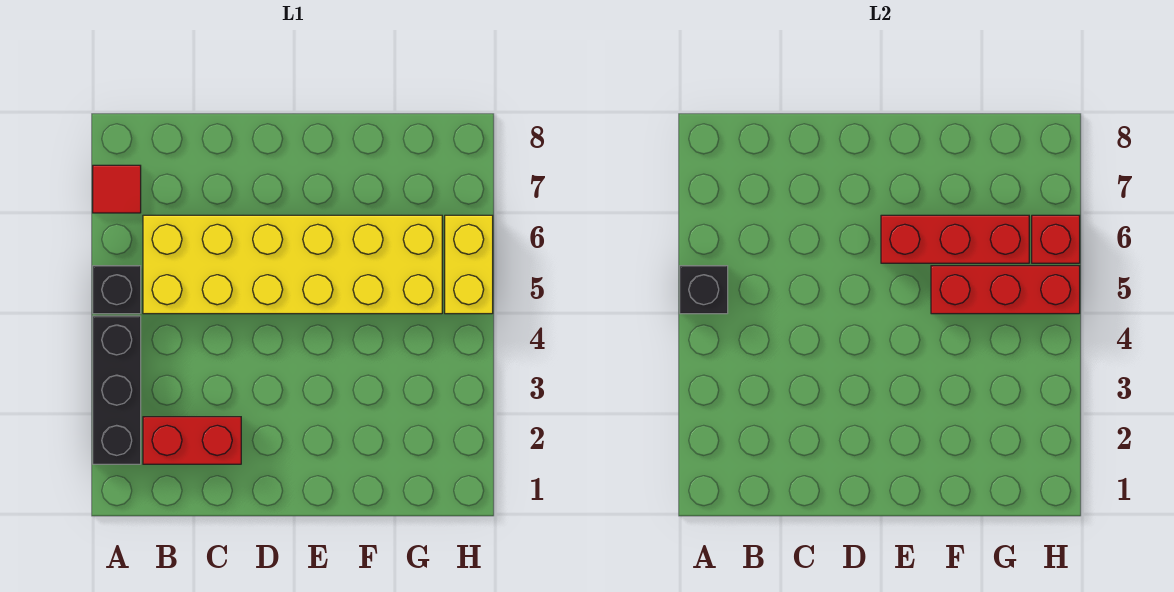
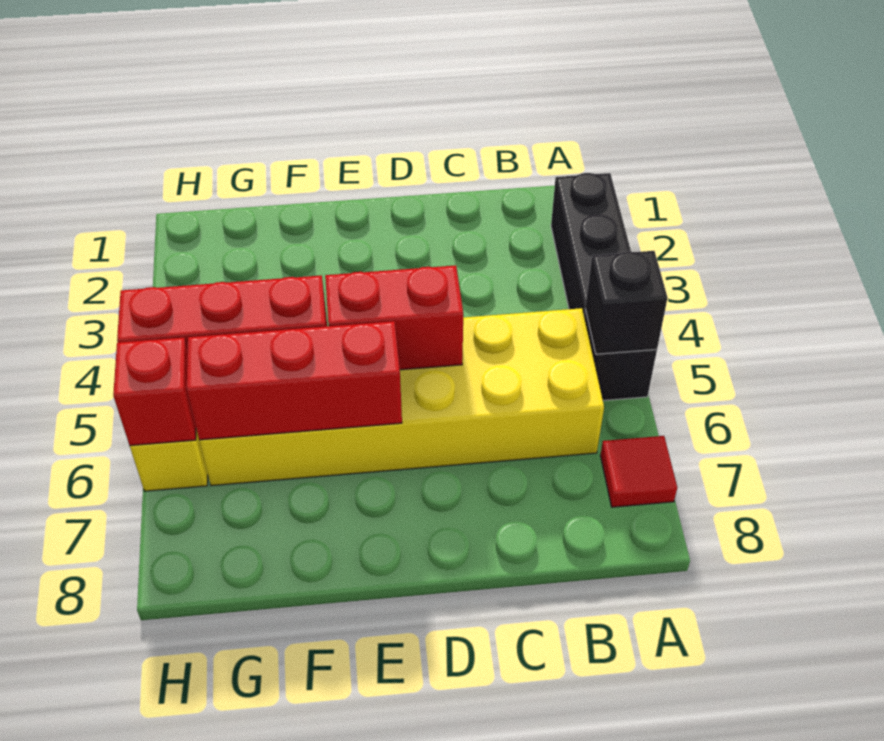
red 1x2 brick [143,417,241,464] -> red 1x2 brick moved to [325,265,463,370]

